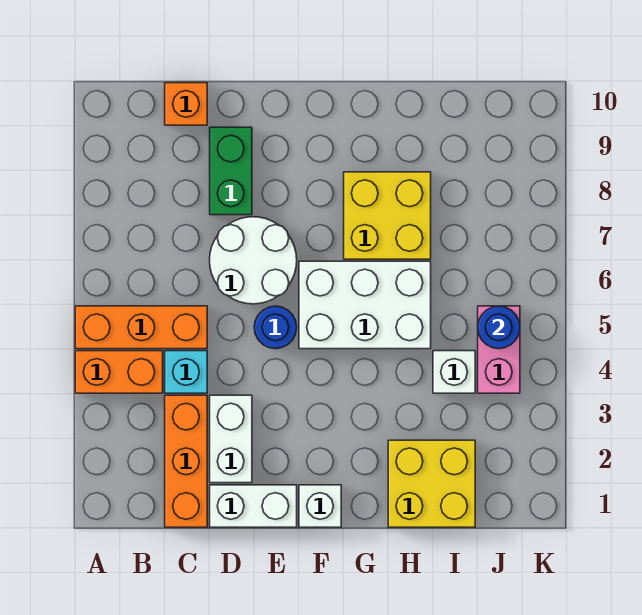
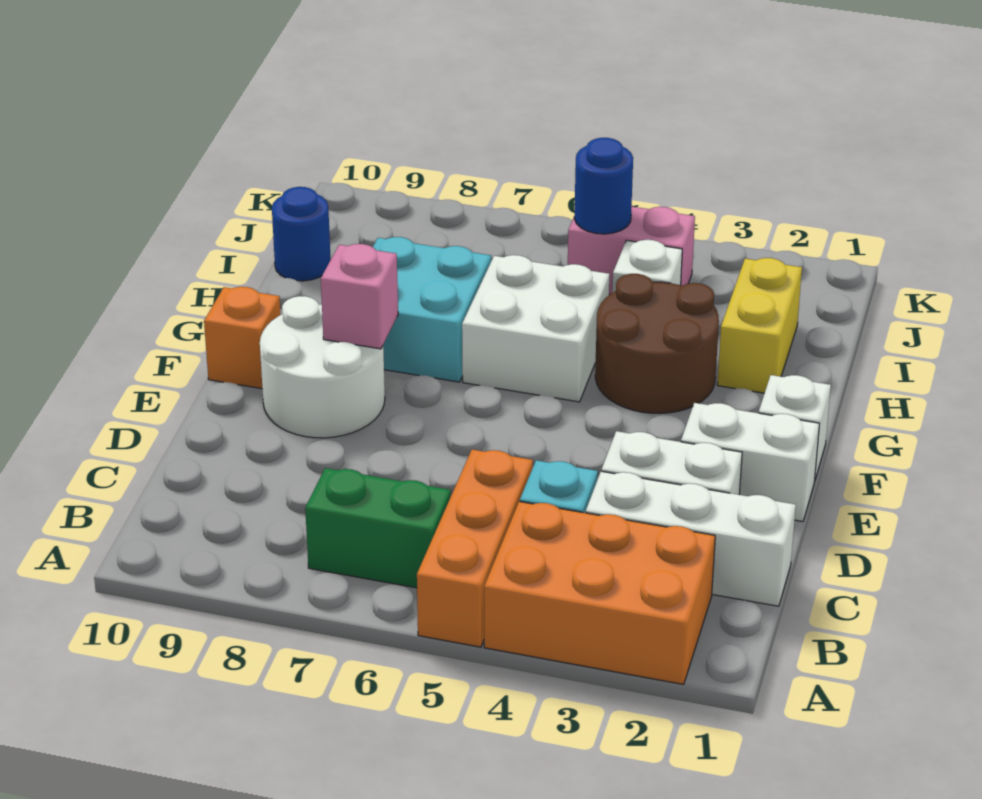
orange 1x2 brick [75,351,163,393] -> orange 2x3 brick [484,502,715,684]
orange 1x3 brick [165,395,207,527] -> white 1x3 brick [586,471,796,606]
orange 1x1 brick [165,83,207,125] -> orange 1x1 brick moved to [204,287,281,389]
white 1x2 brick [210,485,297,527] -> white 1x2 brick turned to [681,403,819,522]
white 2x2 round brick [210,217,297,304] -> white 2x2 round brick moved to [260,296,385,438]
green 1x2 brick [210,127,252,215] -> green 1x2 brick moved to [305,468,451,588]
blue 1x1 round brick [254,306,297,349] -> blue 1x1 round brick moved to [272,187,331,281]
white 2x3 brick [299,261,431,349] -> white 2x2 brick [462,255,609,402]
none -> pink 1x1 brick [321,244,398,349]
none -> brown 2x2 round brick [595,274,719,413]
yellow 2x2 brick [344,172,431,259] -> cyan 2x2 brick [373,237,491,382]
yellow 2x2 brick [388,440,475,527] -> yellow 1x2 brick [717,258,802,393]

